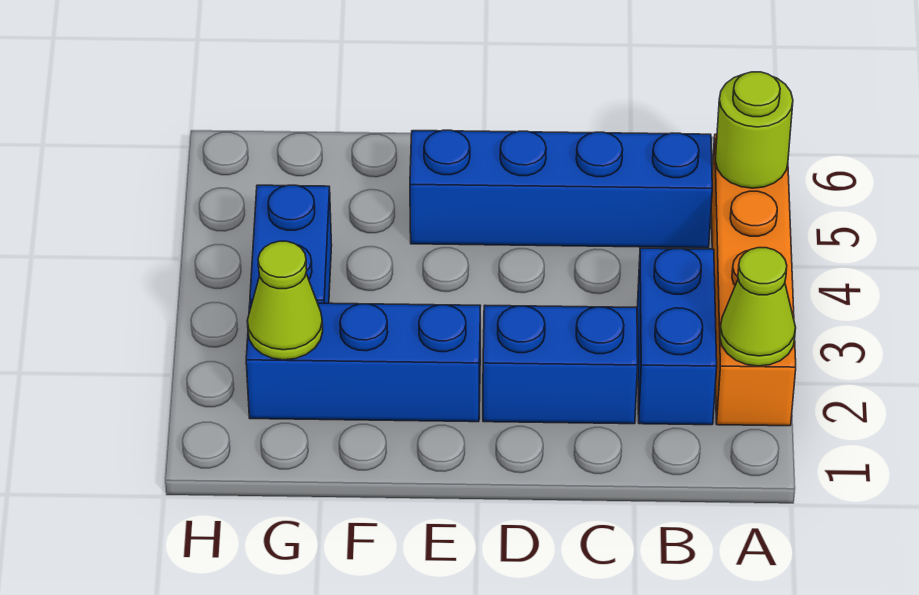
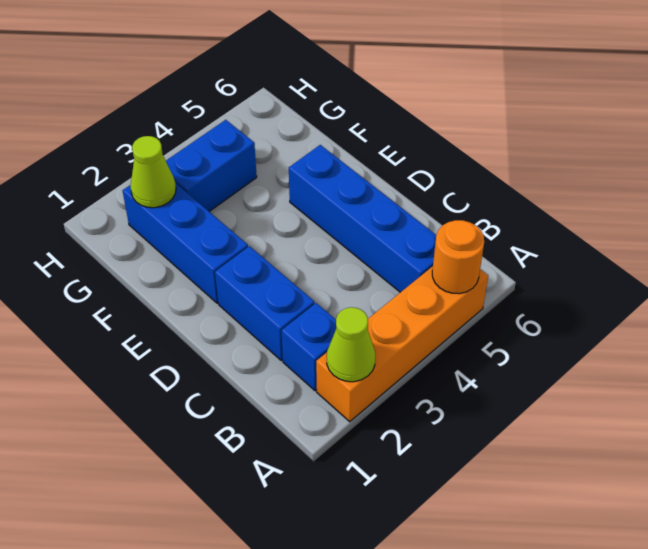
lime 1x1 round brick [715,72,793,188] -> orange 1x1 round brick [432,220,484,294]
blue 1x2 brick [637,248,717,425] -> blue 1x1 brick [282,303,336,391]

